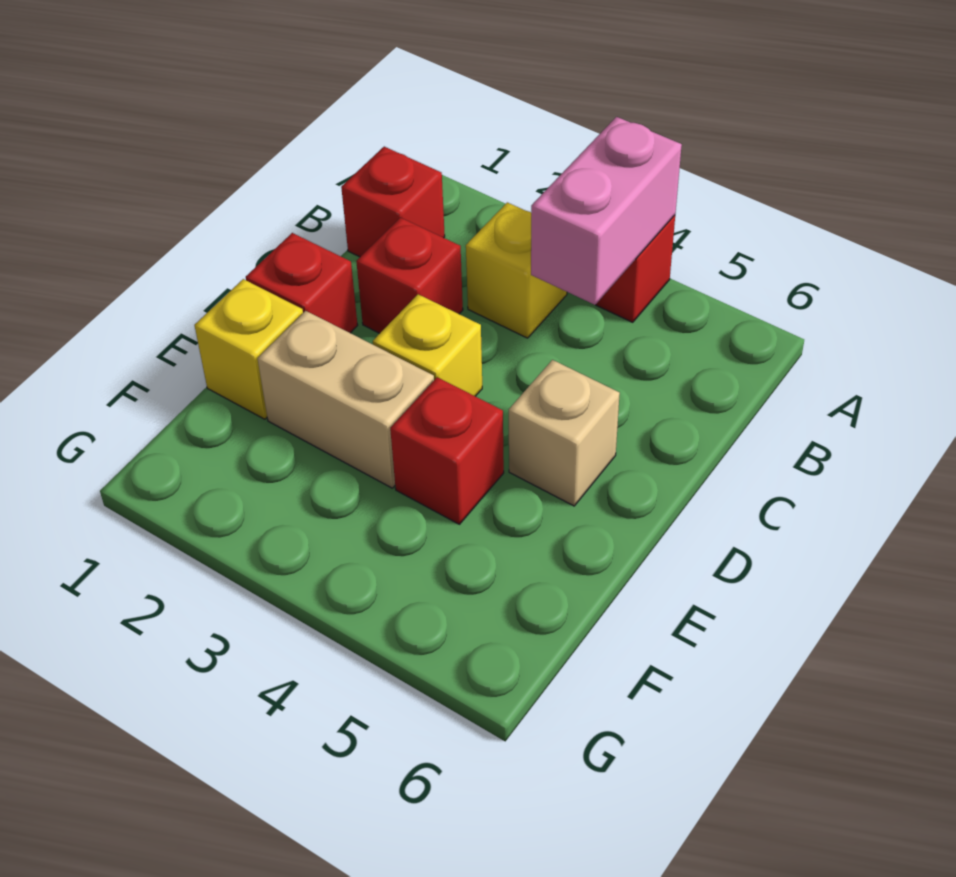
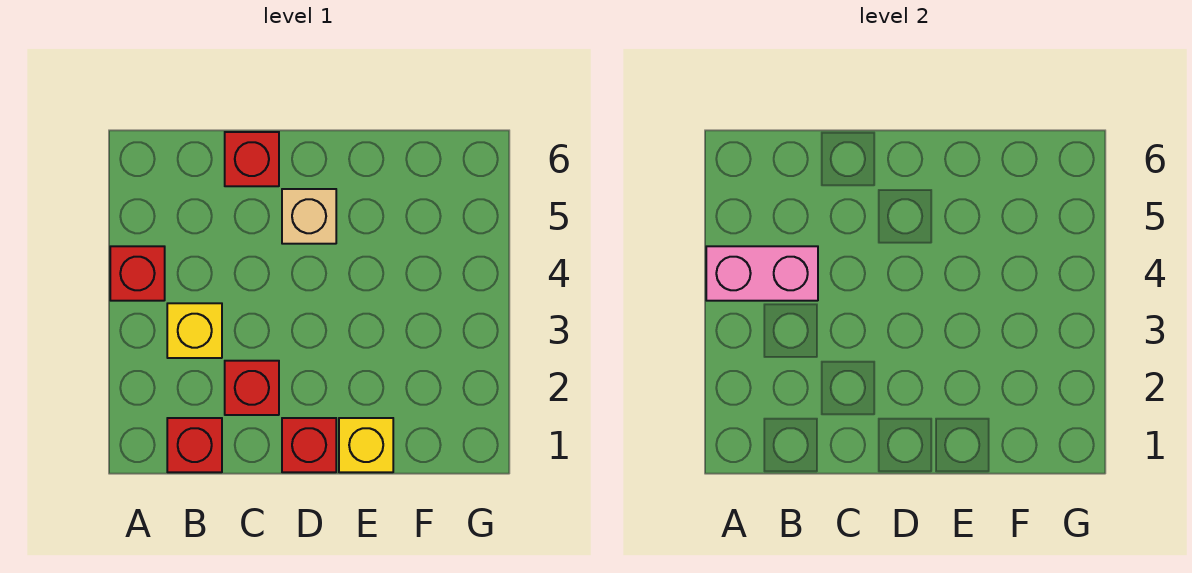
yellow 1x1 brick [373,294,482,396] -> none
tan 1x2 brick [258,311,434,488] -> none
red 1x1 brick [390,377,504,524] -> red 1x1 brick moved to [225,132,279,186]

